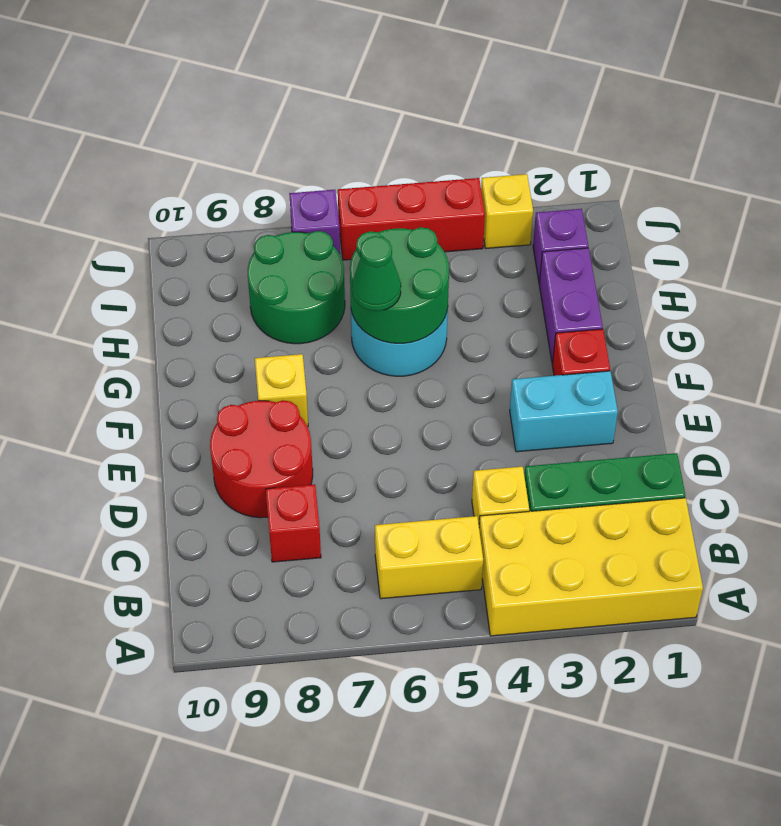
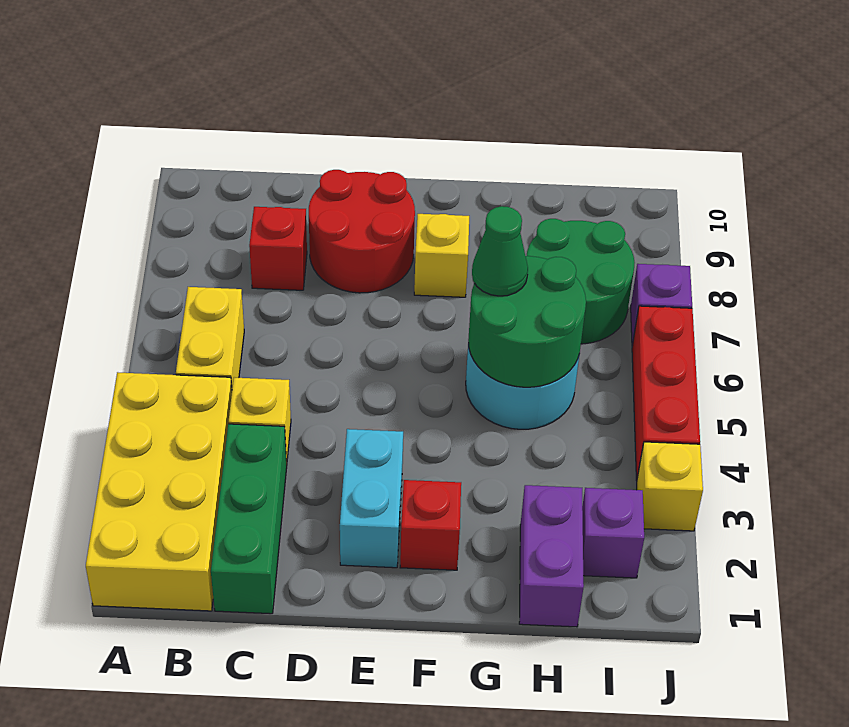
purple 1x2 brick [539,248,603,364] -> purple 1x2 brick turned to [519,485,584,627]

